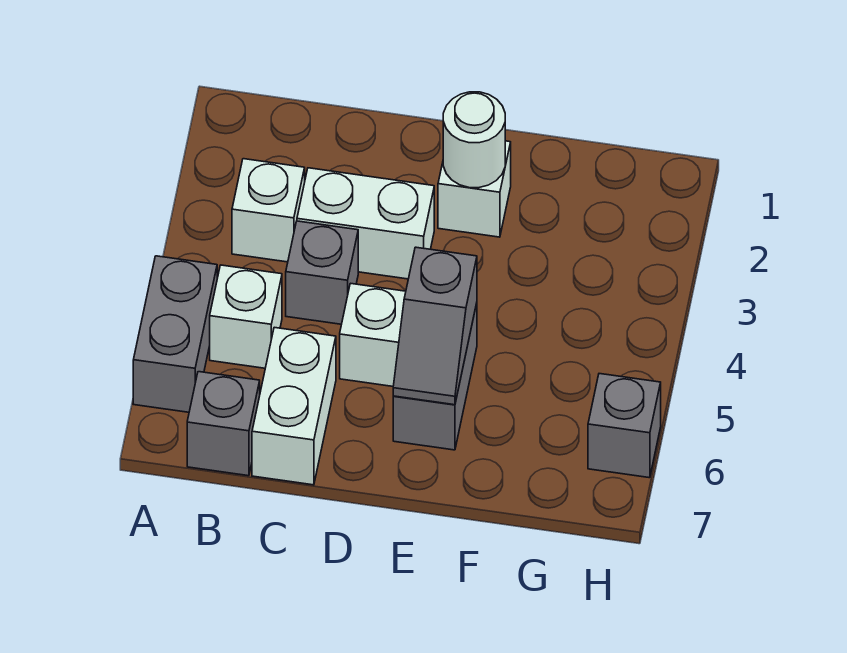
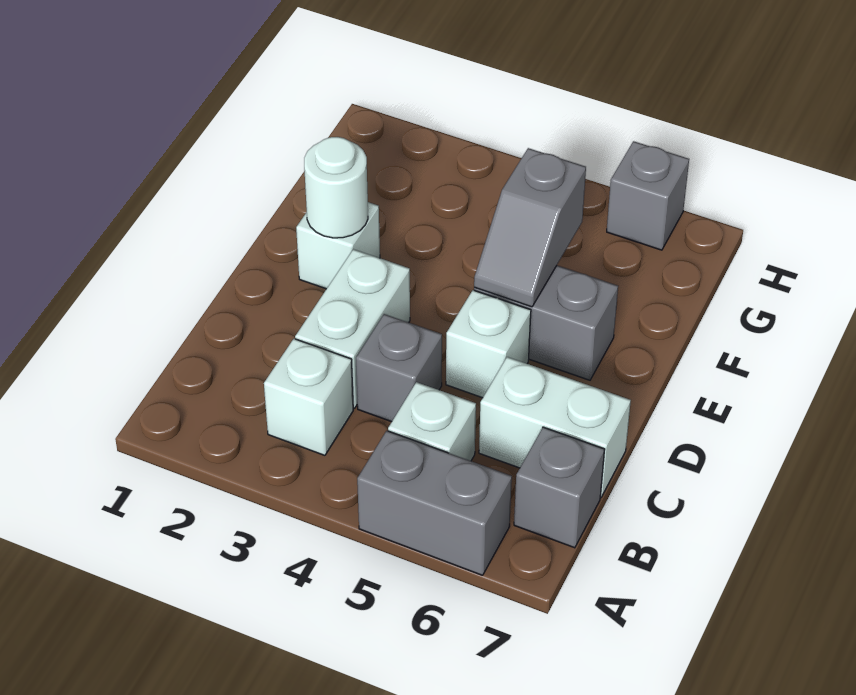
grey 1x2 slope [393,247,477,405] -> grey 1x2 slope turned to [474,148,586,307]

